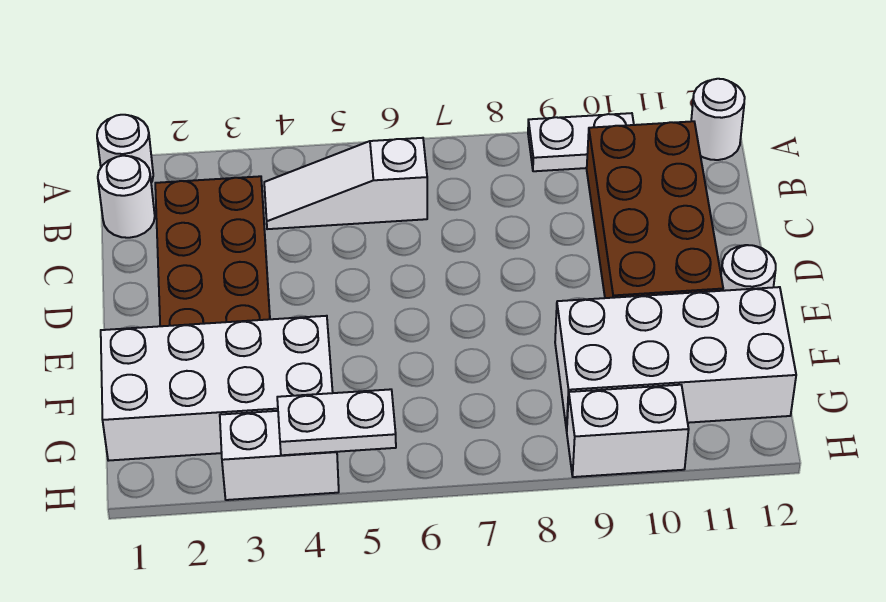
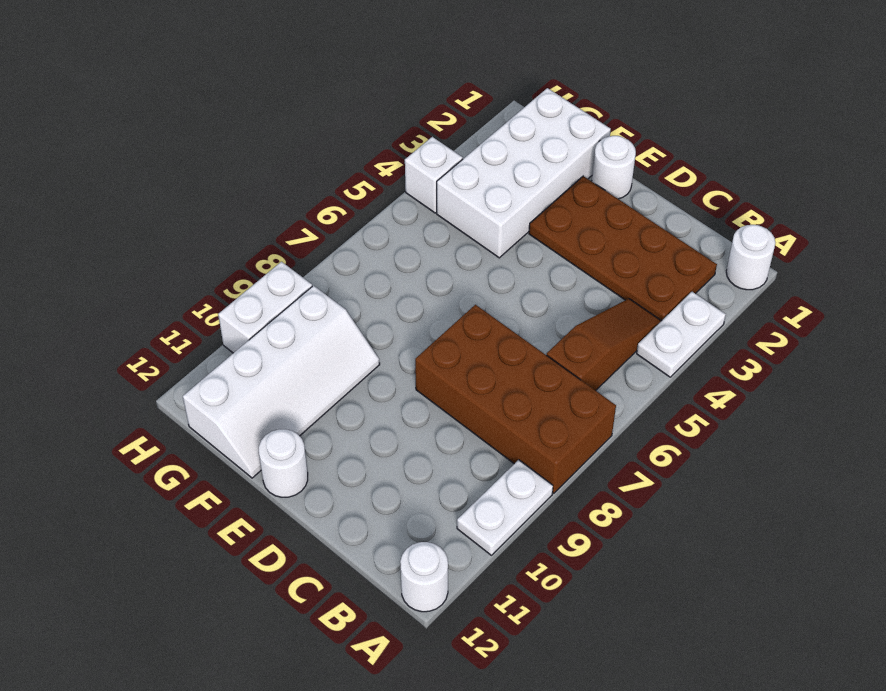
white 1x1 round brick [98,156,155,238] -> white 1x1 round brick moved to [592,136,636,199]
white 1x3 slope [264,138,427,229] -> brown 1x3 slope [547,299,661,390]
brown 2x4 brick [587,121,723,298] -> brown 2x4 brick moved to [415,305,616,493]
white 2x4 brick [555,287,796,430] -> white 2x4 slope [183,286,380,478]
white 1x2 brick [220,411,339,500] -> white 1x1 brick [405,137,463,213]
white 1x2 plate [277,389,396,455] -> white 1x2 plate moved to [637,292,726,377]

